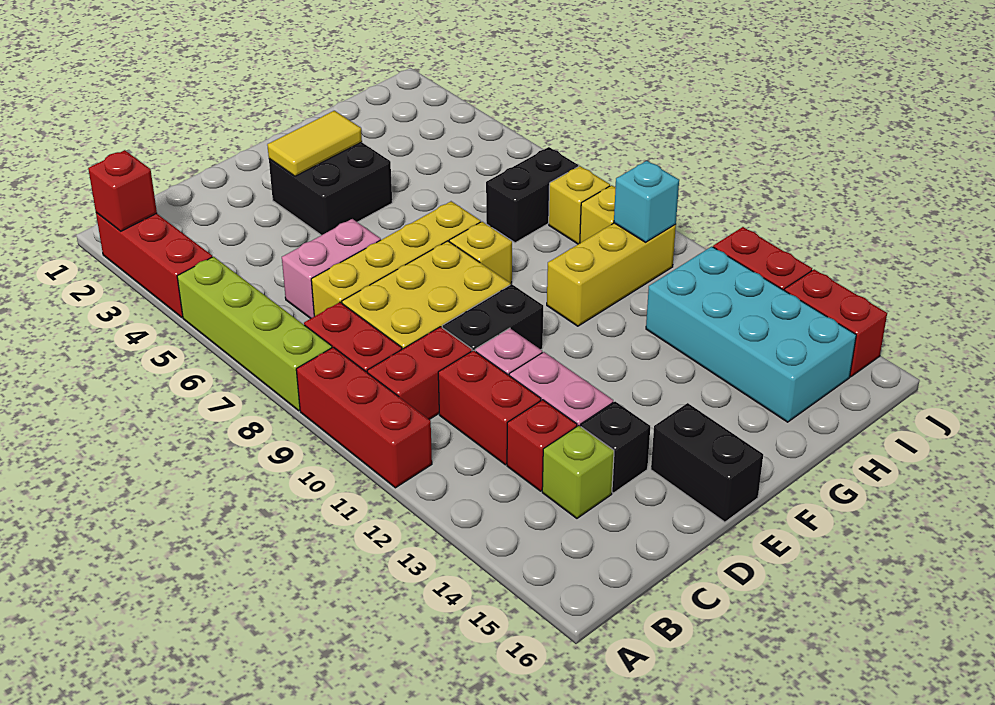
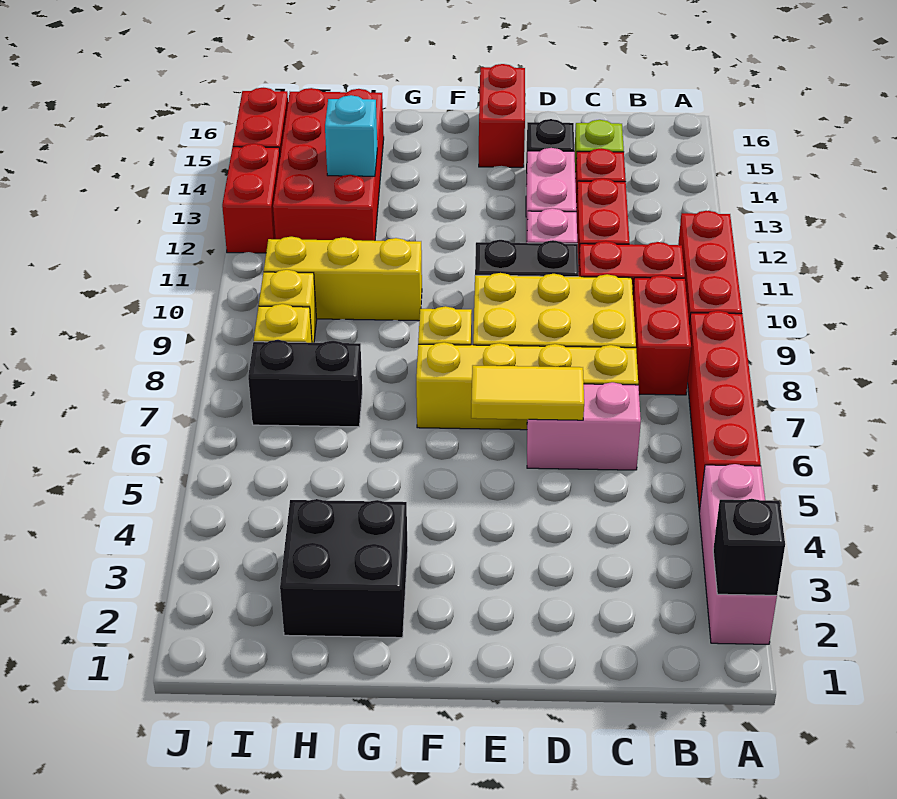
red 1x3 brick [96,213,212,317] -> pink 1x3 brick [699,464,777,644]
red 1x1 brick [88,150,157,231] -> black 1x1 brick [713,499,785,595]
lime 1x4 brick [177,257,332,411] -> red 1x4 brick [688,311,761,511]
black 2x2 brick [269,142,392,235] -> black 2x2 brick moved to [280,499,408,638]
yellow 1x2 tile [267,111,362,176] -> yellow 1x2 tile moved to [471,365,584,420]
black 1x2 brick [651,403,763,522] -> red 1x2 brick [479,64,525,167]
cyan 2x4 brick [646,247,856,422] -> red 2x4 brick [273,88,384,241]
cyan 1x1 brick [614,161,679,242] -> cyan 1x1 brick moved to [325,95,377,176]

